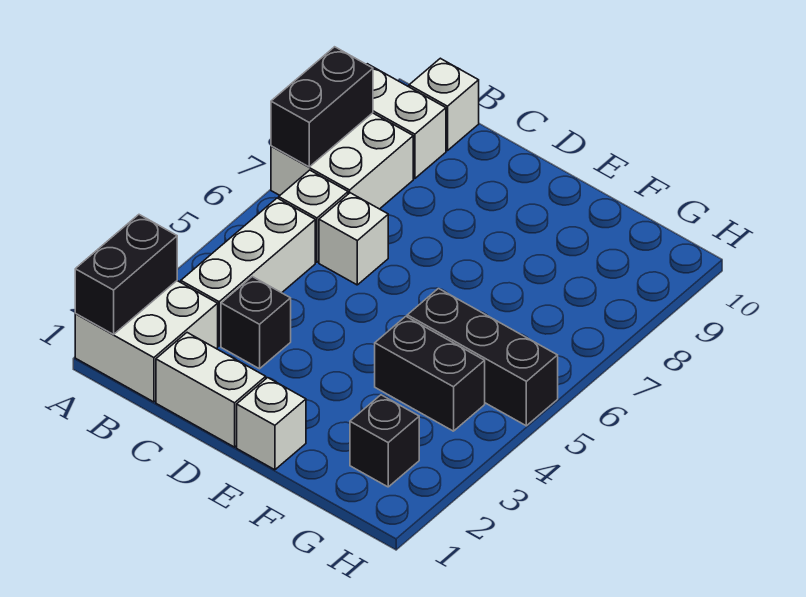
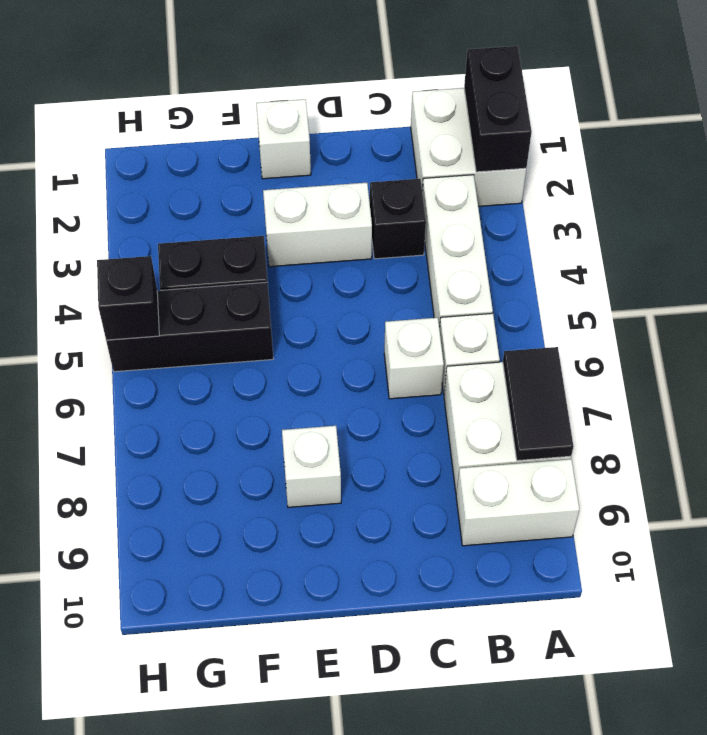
black 1x2 brick [271,47,373,167] -> black 1x2 tile [503,347,574,461]
white 1x1 brick [409,58,479,151] -> white 1x1 brick moved to [282,426,341,507]
white 1x2 brick [156,333,266,447] -> white 1x2 brick moved to [263,183,372,267]
black 1x1 brick [350,395,419,487] -> black 1x1 brick moved to [97,256,159,340]

